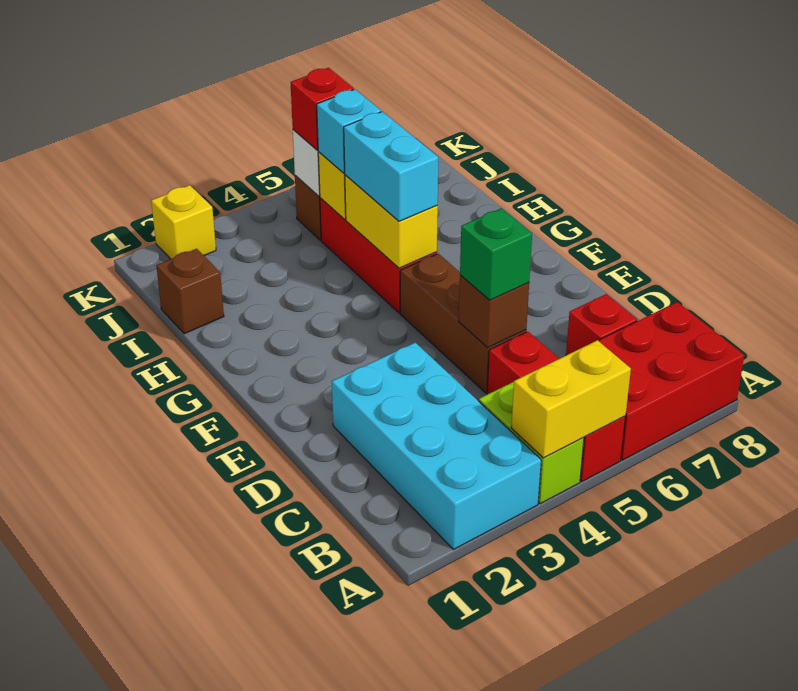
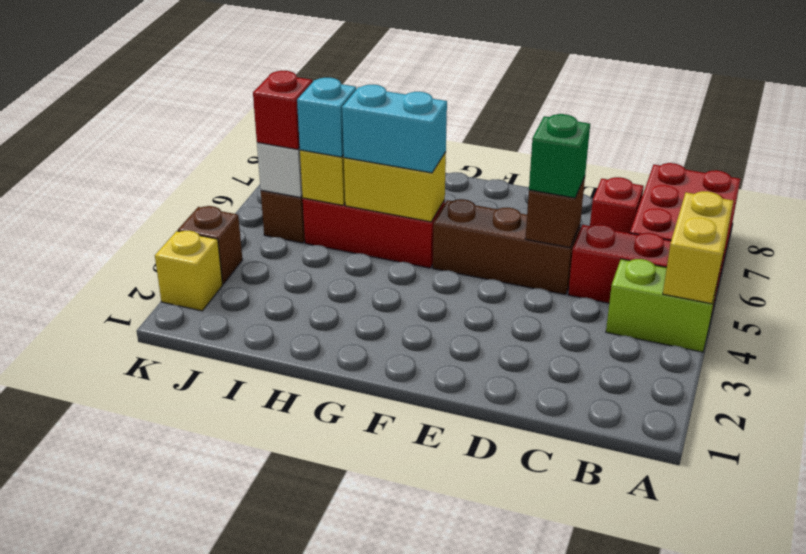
cyan 2x4 brick [332,342,541,550] -> none
brown 1x1 brick [156,249,224,334] -> brown 1x1 brick moved to [178,206,242,284]

